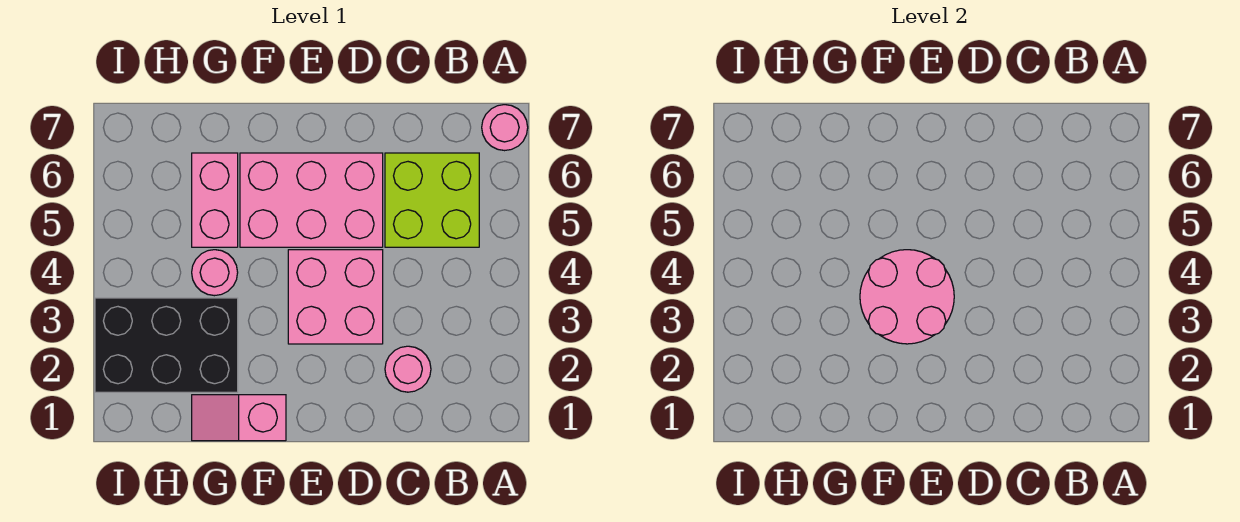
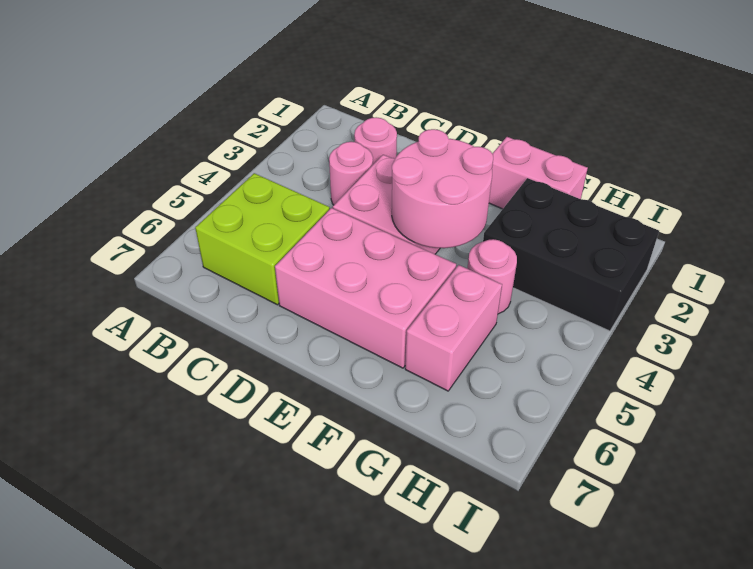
pink 1x1 round brick [482,105,528,151] -> pink 1x1 round brick moved to [329,142,373,205]
pink 1x2 slope [192,395,286,441] -> pink 1x2 brick [489,137,588,209]

